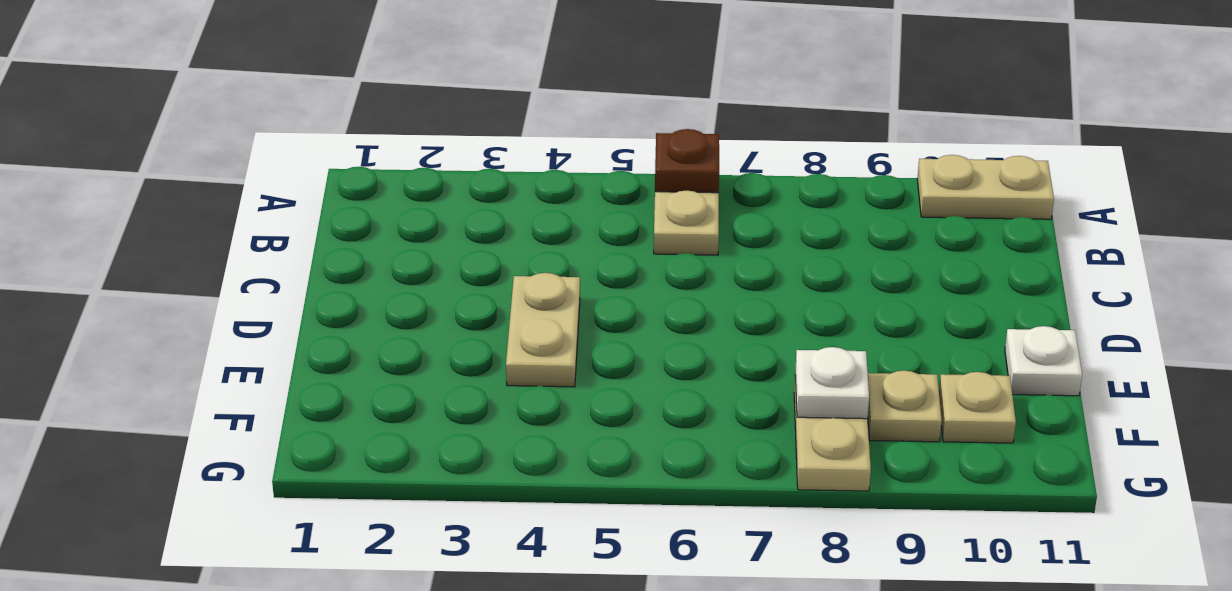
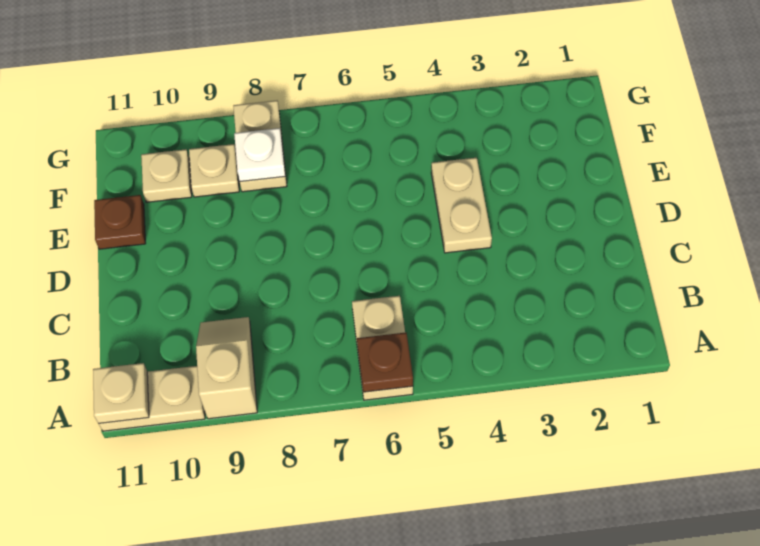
none -> tan 1x2 slope [196,317,257,419]
none -> tan 1x1 plate [93,363,149,423]
white 1x1 plate [1005,326,1082,396] -> brown 1x1 plate [94,195,146,249]

